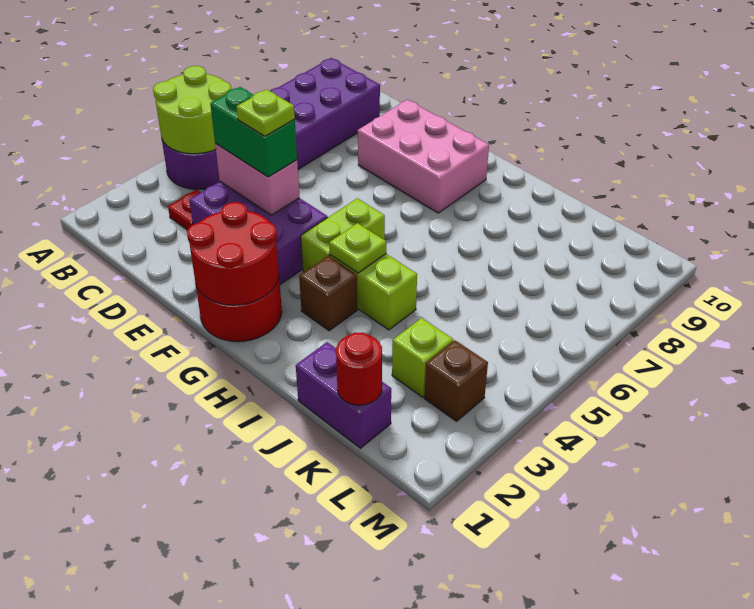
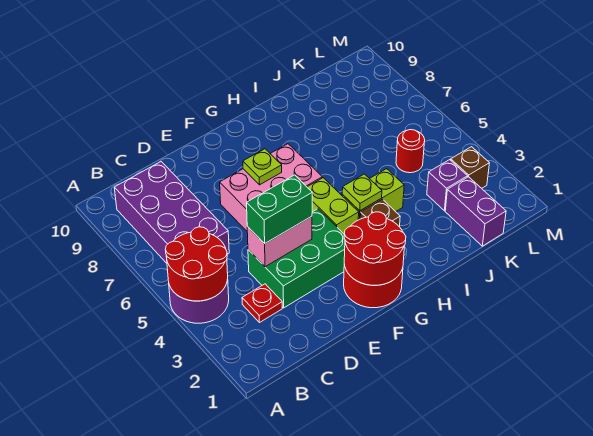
lime 2x2 round brick [153,66,231,154] -> red 2x2 round brick [165,227,228,301]
purple 2x3 brick [189,181,328,285] -> green 2x3 brick [248,209,345,308]
lime 1x1 plate [236,89,295,136] -> lime 1x1 plate moved to [243,149,282,185]
pink 2x3 brick [358,100,489,213] -> pink 2x3 brick moved to [220,144,322,231]
purple 1x2 brick [296,342,391,448] -> purple 1x2 brick turned to [445,177,506,246]
red 1x1 round brick [336,333,382,405] -> red 1x1 round brick moved to [396,130,425,173]
lime 1x1 brick [392,318,453,397] -> purple 1x1 brick [427,160,468,211]

